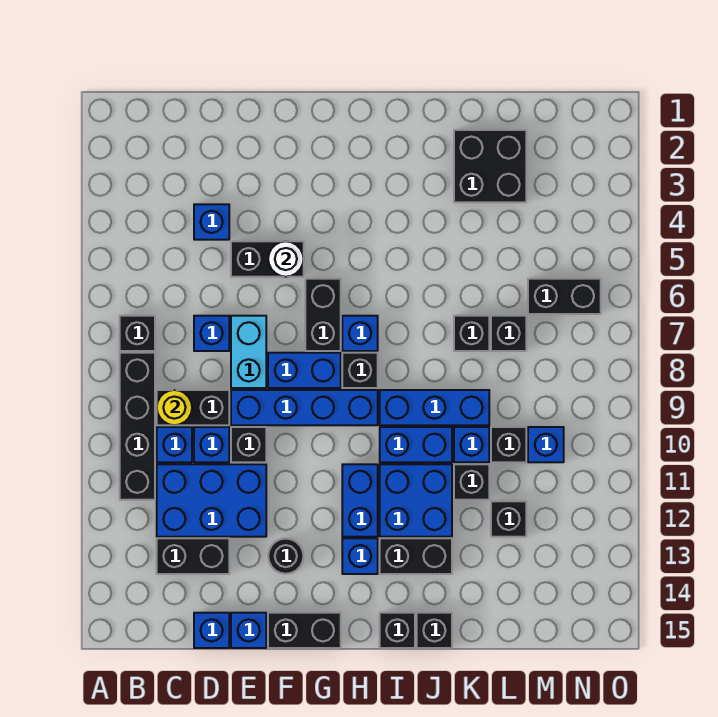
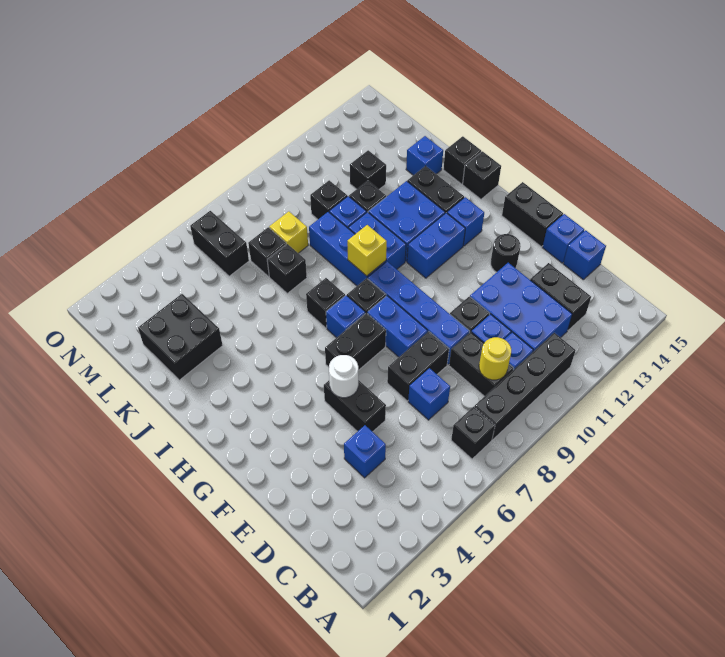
cyan 1x2 brick [231,316,266,388] -> black 1x2 brick [387,332,449,401]
none -> black 1x1 brick [306,278,345,328]
none -> yellow 1x1 brick [347,225,387,276]
none -> yellow 1x1 brick [269,212,308,253]
blue 1x1 brick [528,427,564,462] -> blue 1x1 brick moved to [406,136,443,175]

